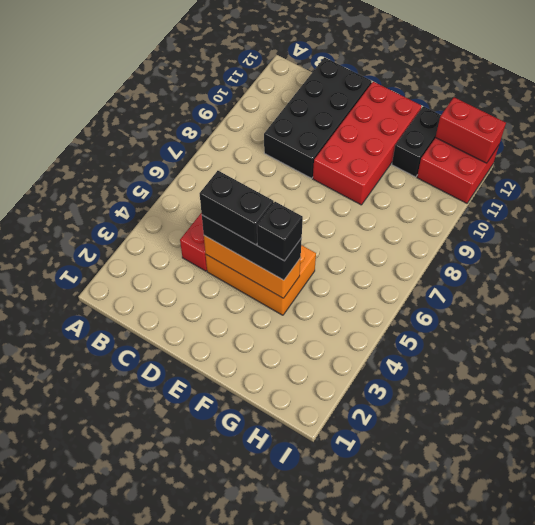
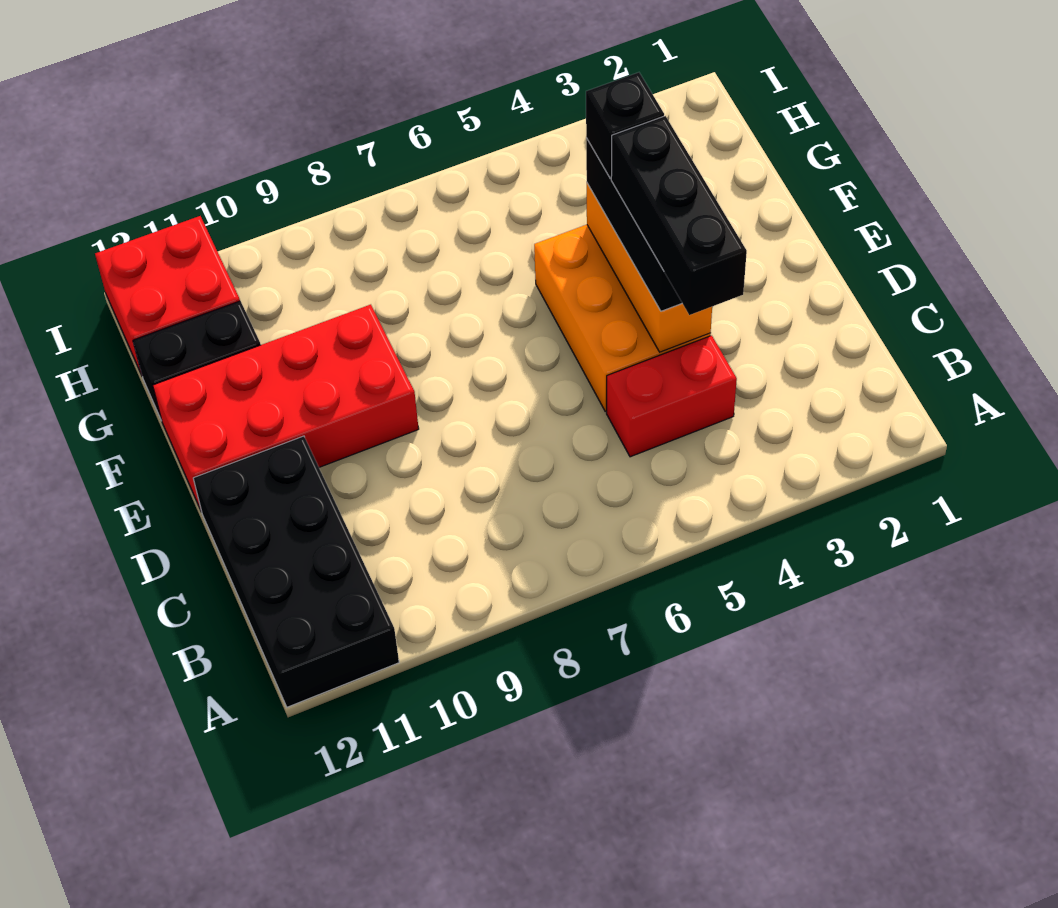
black 2x4 brick [264,57,372,178] -> black 2x4 brick turned to [193,436,399,707]
black 1x2 brick [200,171,274,245] -> black 1x3 brick [611,116,747,315]
red 1x2 brick [436,97,506,163] -> none

